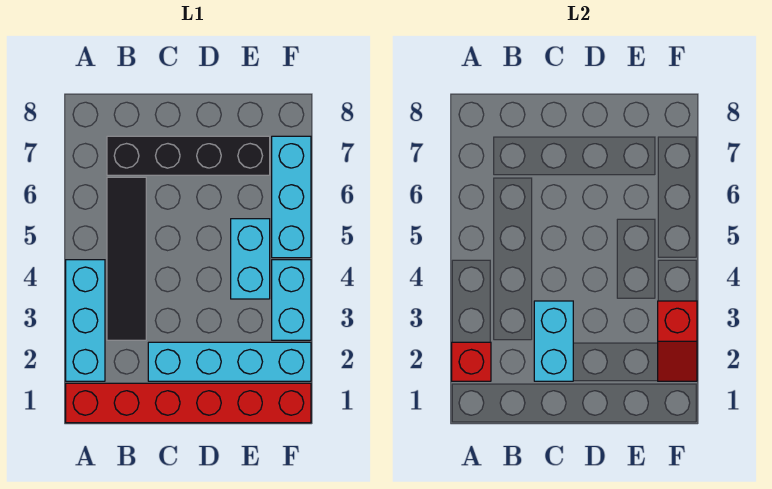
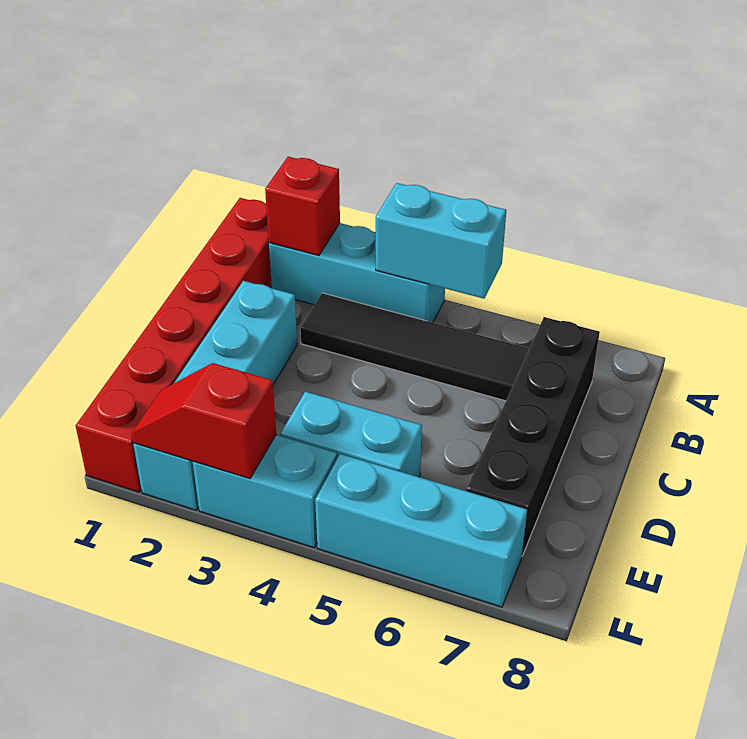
cyan 1x2 brick [534,301,573,381] -> cyan 1x2 brick moved to [376,183,506,299]

